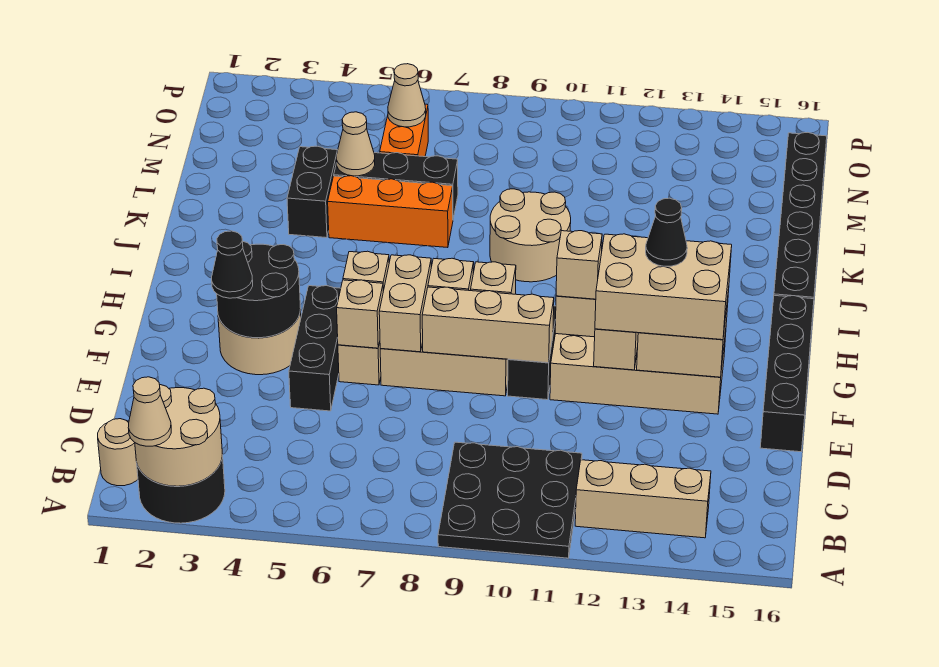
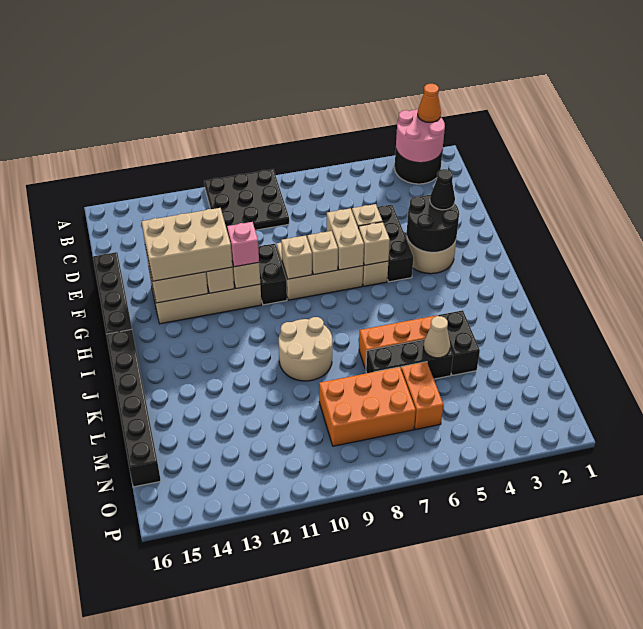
tan 2x2 round brick [135,385,223,486] -> pink 2x2 round brick [396,109,445,163]
tan 1x1 cone [128,377,171,446] -> orange 1x1 cone [418,84,441,122]
tan 1x1 round brick [98,419,138,486] -> none
tan 1x3 brick [575,460,711,538] -> none
tan 1x3 brick [422,287,554,363] -> none
tan 1x1 brick [556,231,602,299] -> pink 1x1 brick [227,222,259,267]
black 1x1 cone [646,198,687,266] -> none
none -> orange 2x3 brick [319,367,416,446]
tan 1x1 cone [388,64,426,127] -> none

